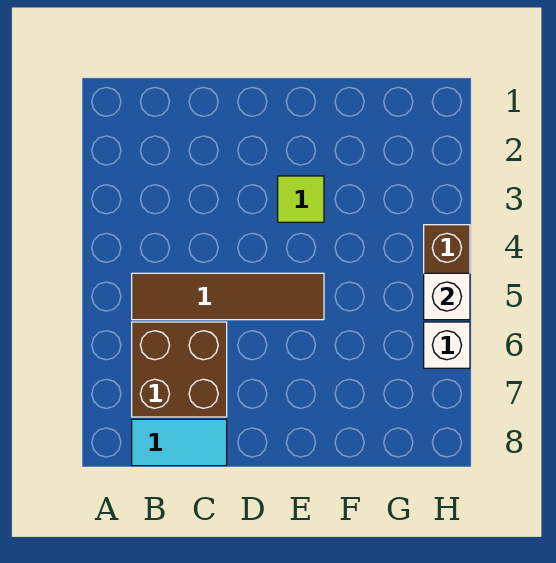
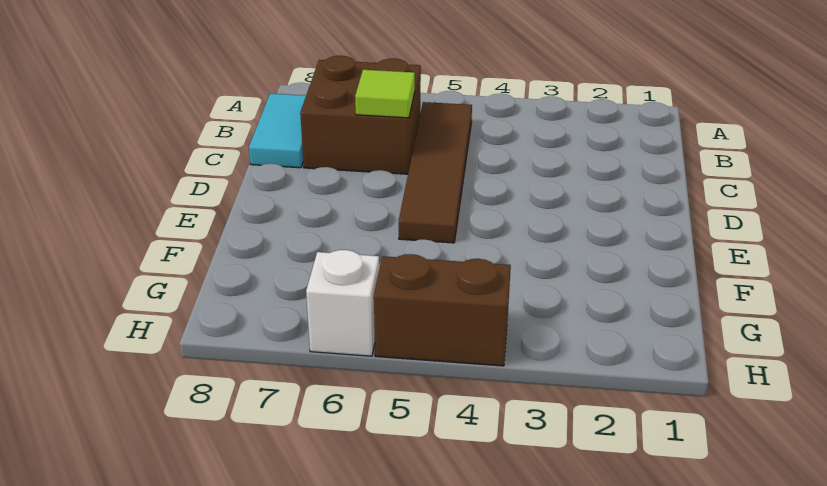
lime 1x1 tile [278,176,324,222] -> lime 1x1 tile moved to [355,70,415,118]
white 1x1 brick [424,273,470,320] -> none

